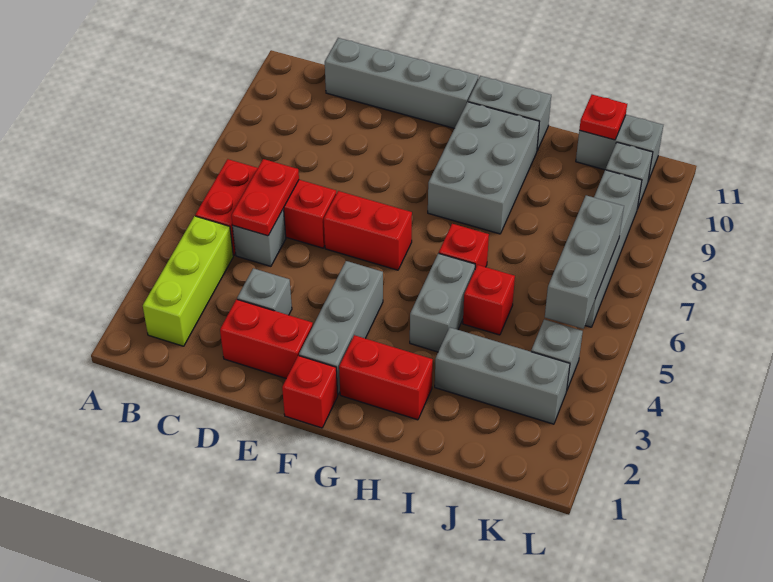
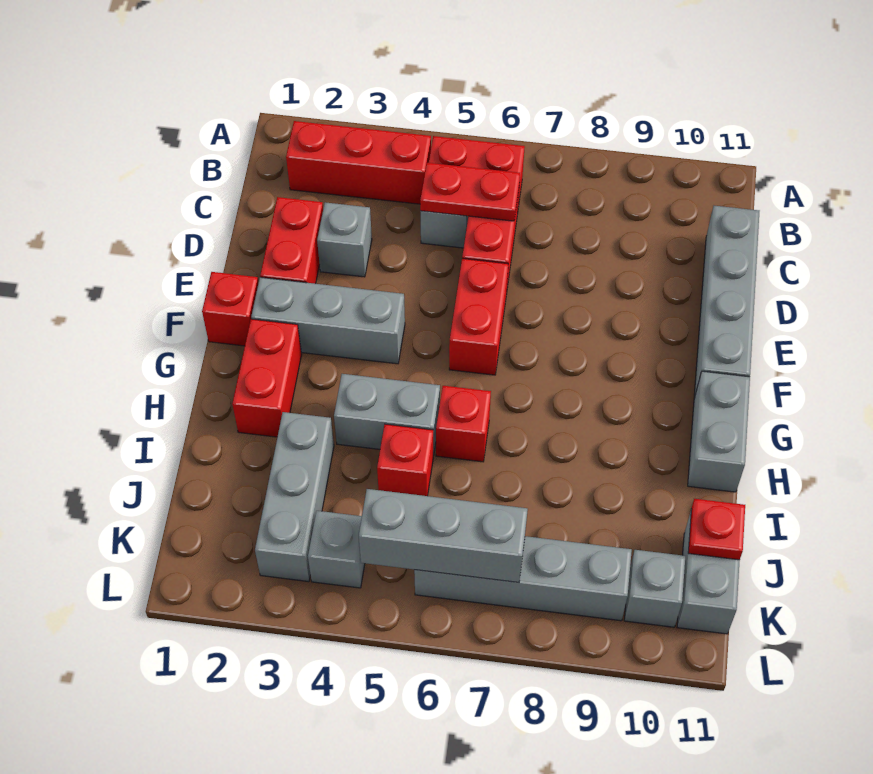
lime 1x3 brick [143,216,233,346] -> red 1x3 brick [286,121,431,204]
grey 2x3 brick [428,102,539,234] -> none

